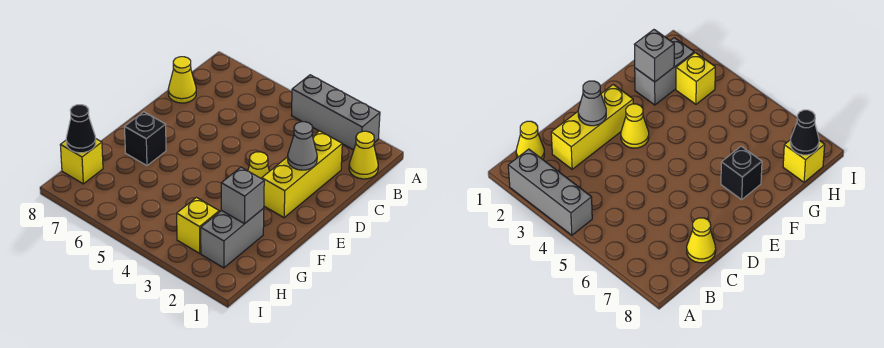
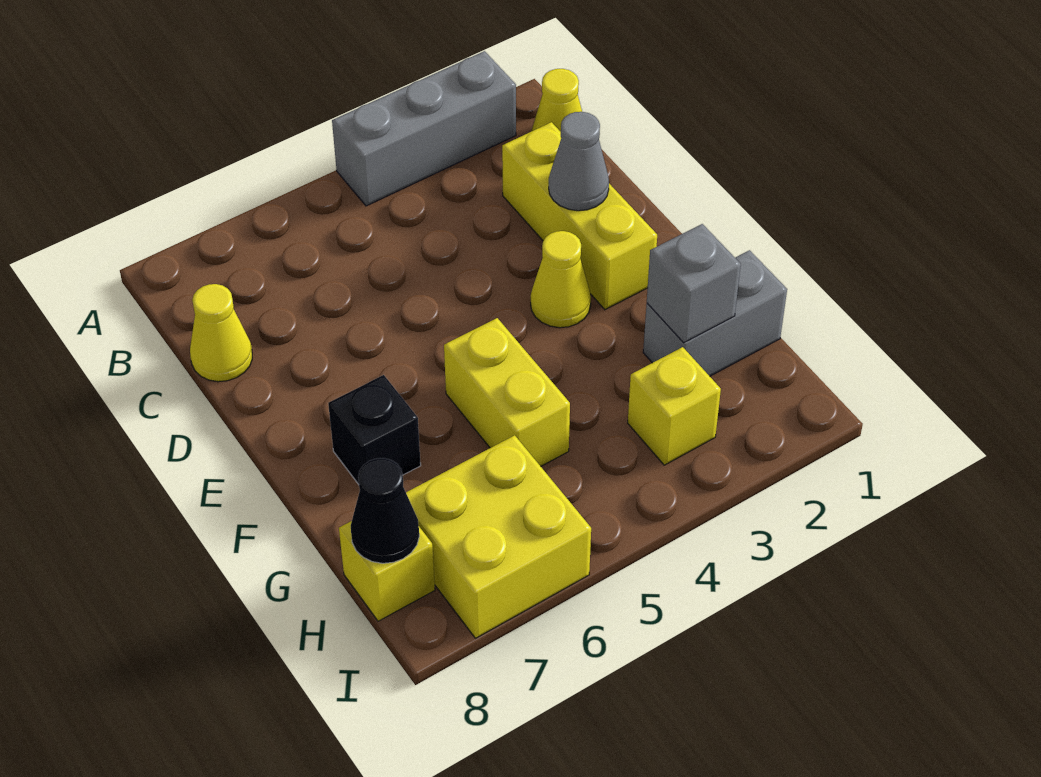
none -> yellow 1x2 brick [444,318,570,466]
grey 1x2 brick [201,208,264,268] -> grey 1x2 brick turned to [643,250,787,376]
none -> yellow 2x2 brick [406,435,591,638]

